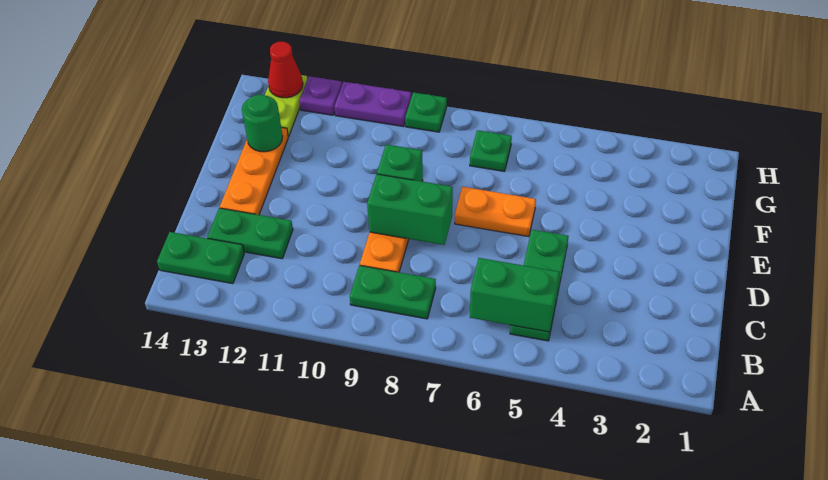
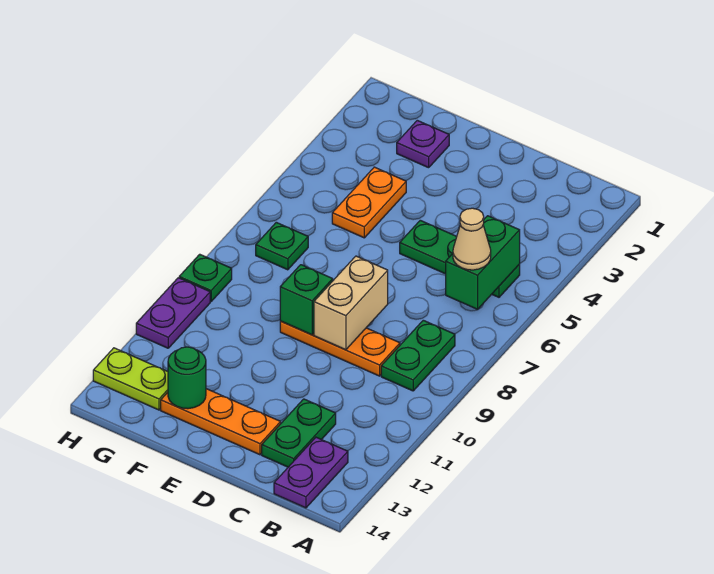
none -> tan 1x1 cone [453,208,491,270]
green 1x2 plate [157,232,244,284] -> purple 1x2 plate [274,437,348,508]
green 1x2 brick [367,174,453,245] -> tan 1x2 brick [314,256,388,350]
orange 1x2 plate [455,187,536,237] -> orange 1x2 plate moved to [332,167,406,238]
purple 1x1 plate [299,76,342,115] -> purple 1x1 plate moved to [397,120,449,168]
red 1x1 cone [268,42,303,98] -> none

